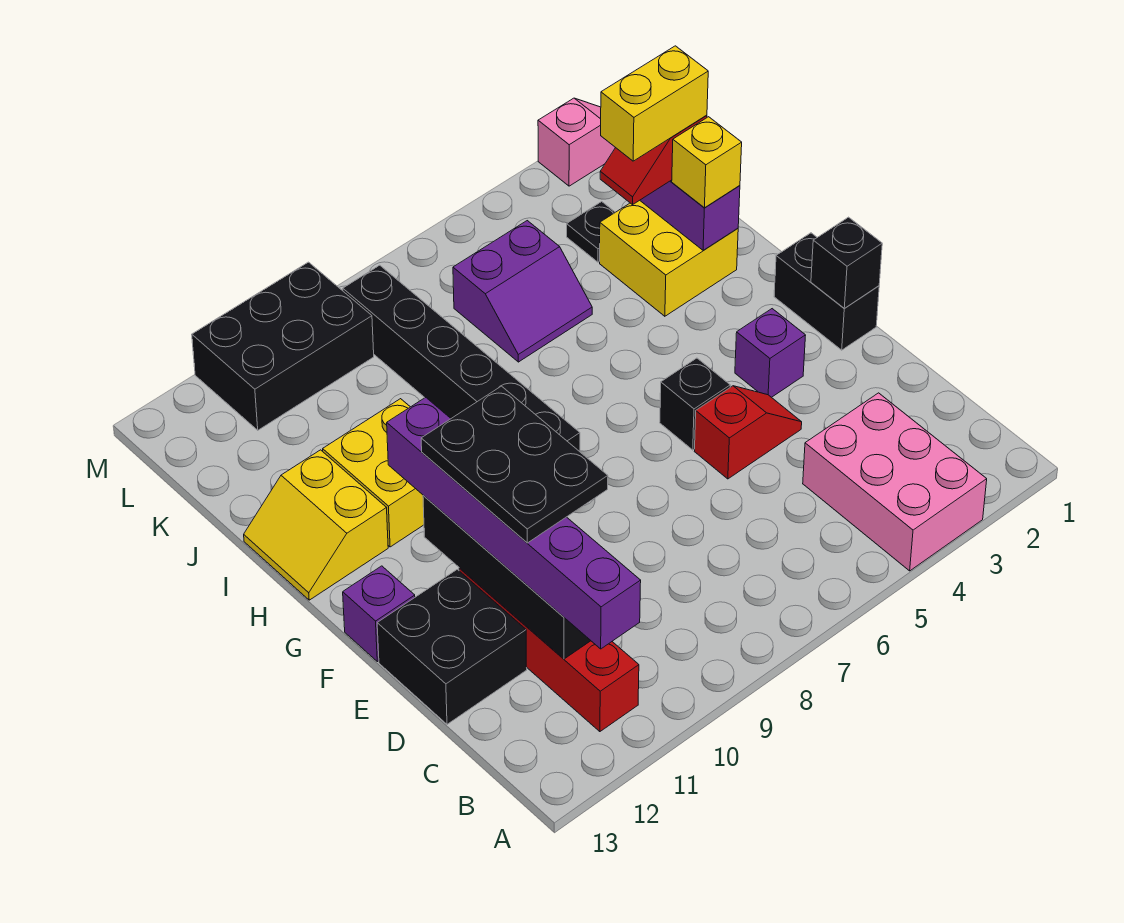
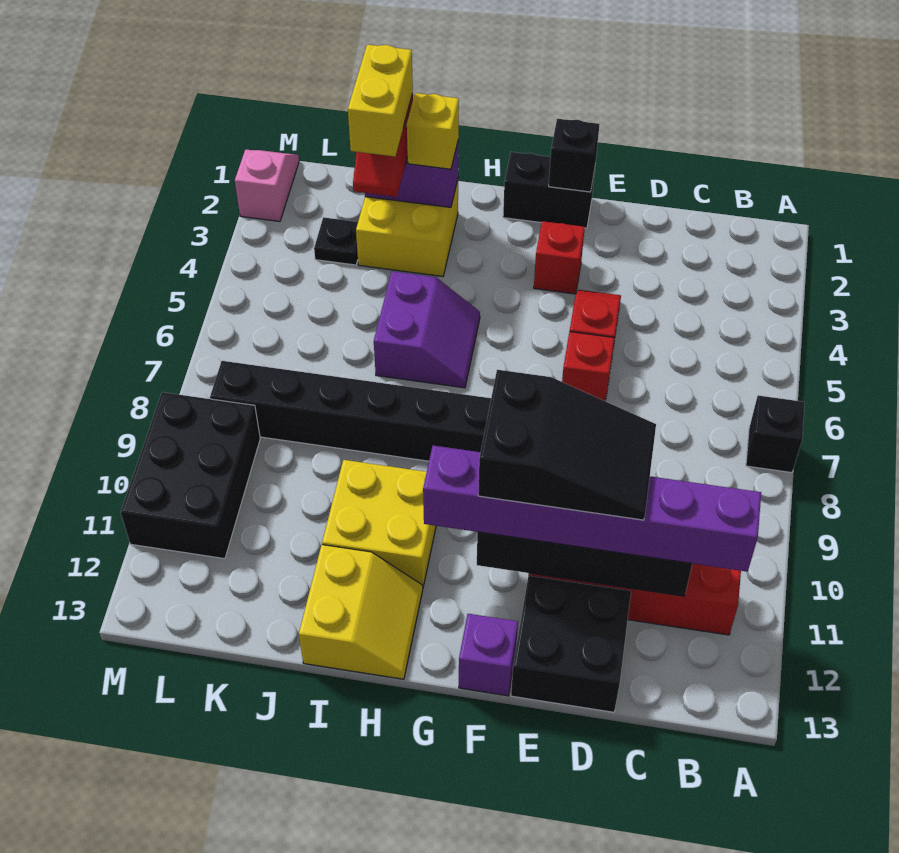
pink 2x3 brick [803,393,987,571] -> none
black 2x3 plate [421,386,608,543] -> black 2x3 slope [478,370,656,520]
none -> red 1x1 brick [562,332,614,401]
purple 1x1 brick [735,309,806,397] -> red 1x1 brick [534,221,585,294]
black 1x1 brick [660,358,730,450] -> black 1x1 brick moved to [746,395,805,473]
yellow 2x2 slope [244,450,388,600] -> yellow 2x2 slope turned to [299,545,423,679]
purple 2x2 slope [453,221,592,362] -> purple 2x2 slope moved to [374,271,480,388]

